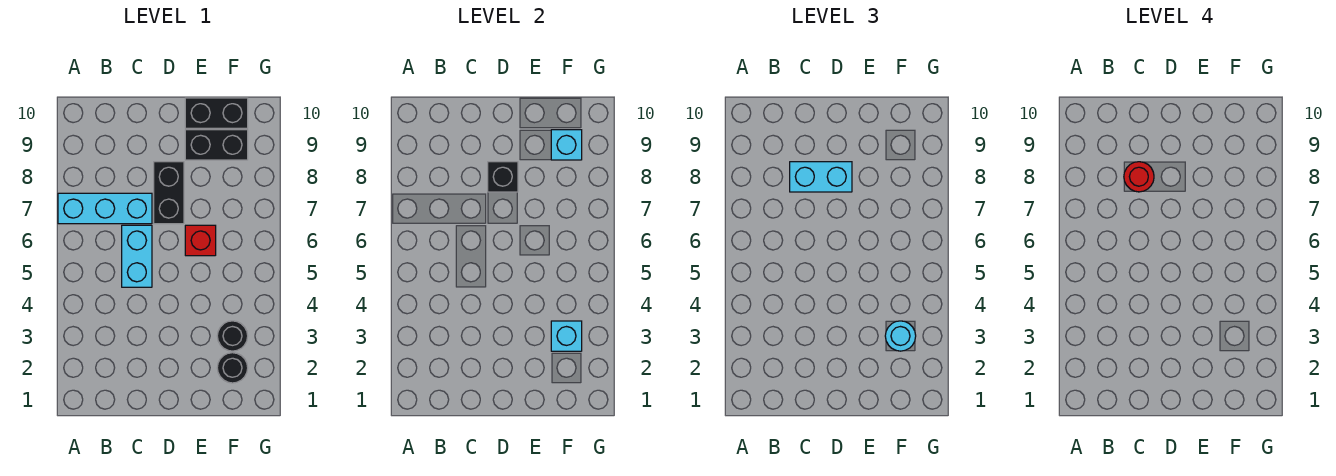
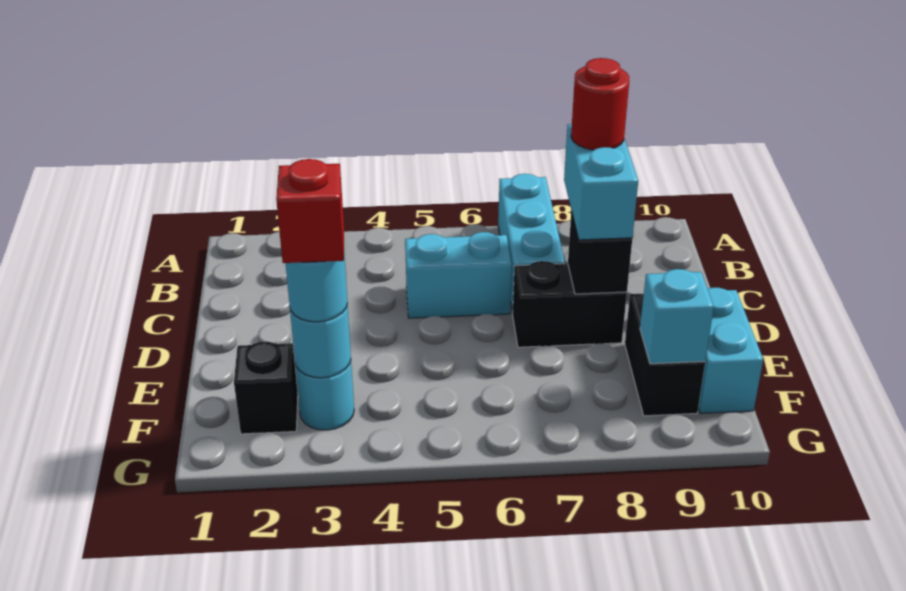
red 1x1 brick [185,225,216,256] -> red 1x1 brick moved to [276,159,344,263]
black 1x2 brick [185,98,248,128] -> cyan 1x2 brick [698,288,763,413]
black 1x1 round brick [217,353,248,383] -> black 1x1 brick [234,341,298,434]
black 1x1 round brick [217,321,248,351] -> cyan 1x1 round brick [295,361,354,430]
cyan 1x1 brick [551,321,582,351] -> cyan 1x1 round brick [290,304,351,378]

